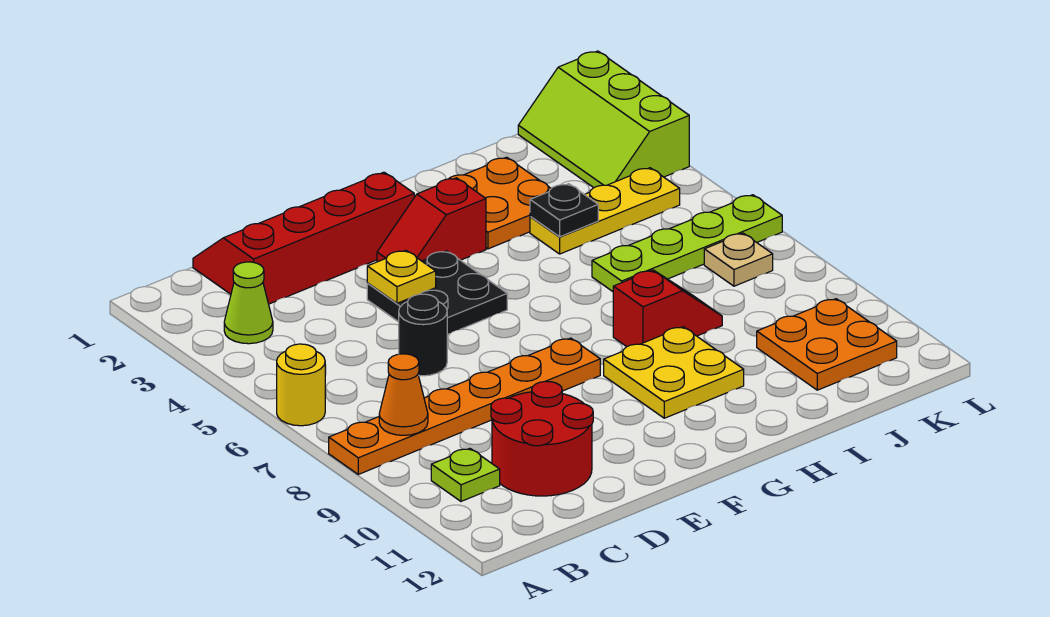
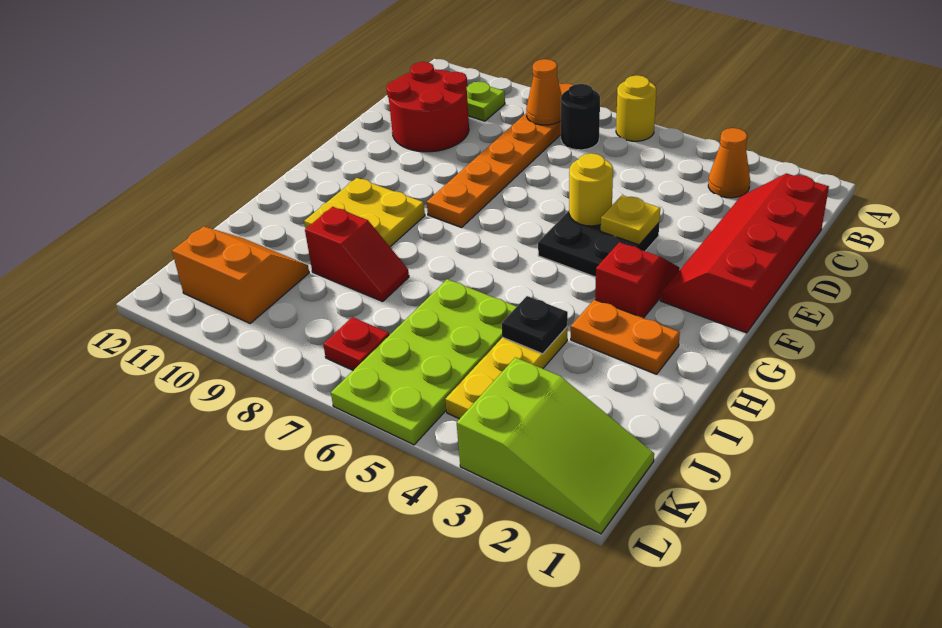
lime 1x1 cone [224,262,273,344] -> orange 1x1 cone [708,128,750,198]
red 2x4 slope [193,172,414,304] -> red 2x4 slope turned to [660,173,829,333]
black 1x1 round brick [399,294,447,376] -> black 1x1 round brick moved to [561,84,600,150]
none -> yellow 1x1 round brick [569,153,613,226]
orange 2x2 plate [449,157,551,249] -> orange 1x2 plate [571,299,680,374]
red 1x2 slope [613,270,722,347] -> red 1x2 slope turned to [305,207,409,301]
lime 1x4 plate [592,195,782,291] -> lime 2x4 plate [331,279,517,445]
orange 2x2 plate [757,299,897,390] -> orange 2x2 slope [172,226,309,323]
lime 2x3 slope [518,51,689,188] -> lime 2x3 slope turned to [457,357,654,534]
tan 1x1 plate [704,233,773,286] -> red 1x1 plate [323,317,389,370]

